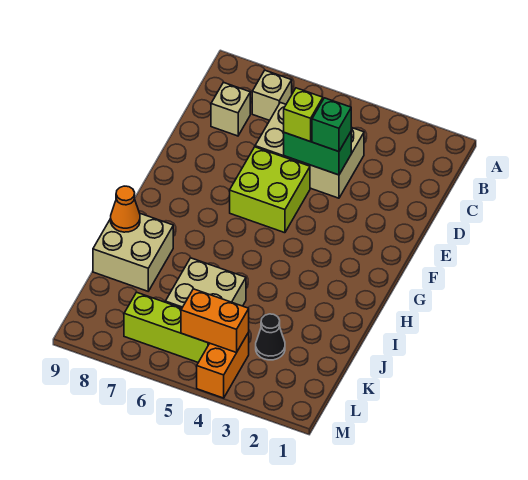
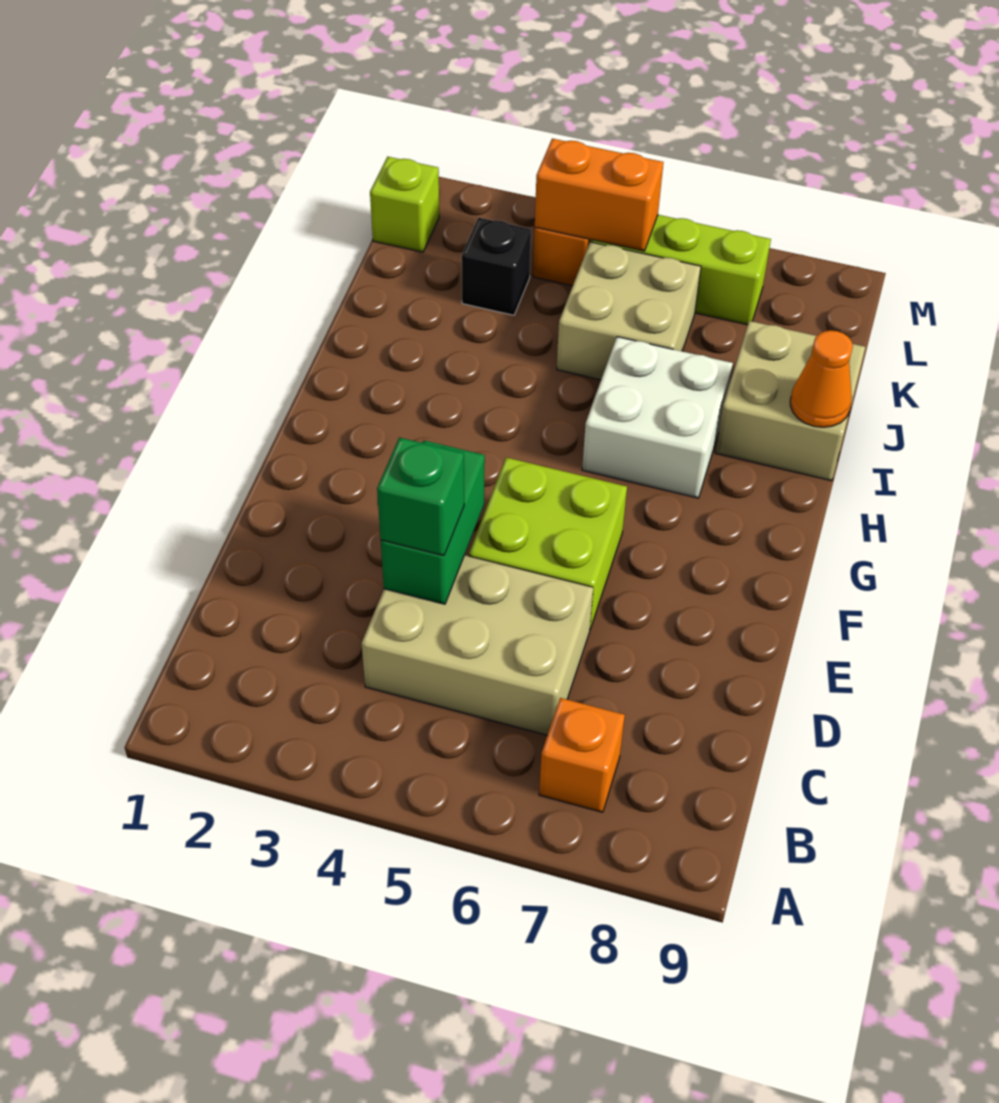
tan 1x1 brick [252,70,292,121] -> orange 1x1 brick [539,698,625,812]
tan 1x1 brick [211,82,250,136] -> none
green 1x2 brick [284,132,351,175] -> green 1x2 brick turned to [381,440,485,604]
lime 1x1 brick [284,88,323,142] -> lime 1x1 brick moved to [370,157,439,252]
none -> white 2x2 brick [582,337,733,498]
black 1x1 cone [256,314,285,360] -> black 1x1 brick [462,218,531,315]

